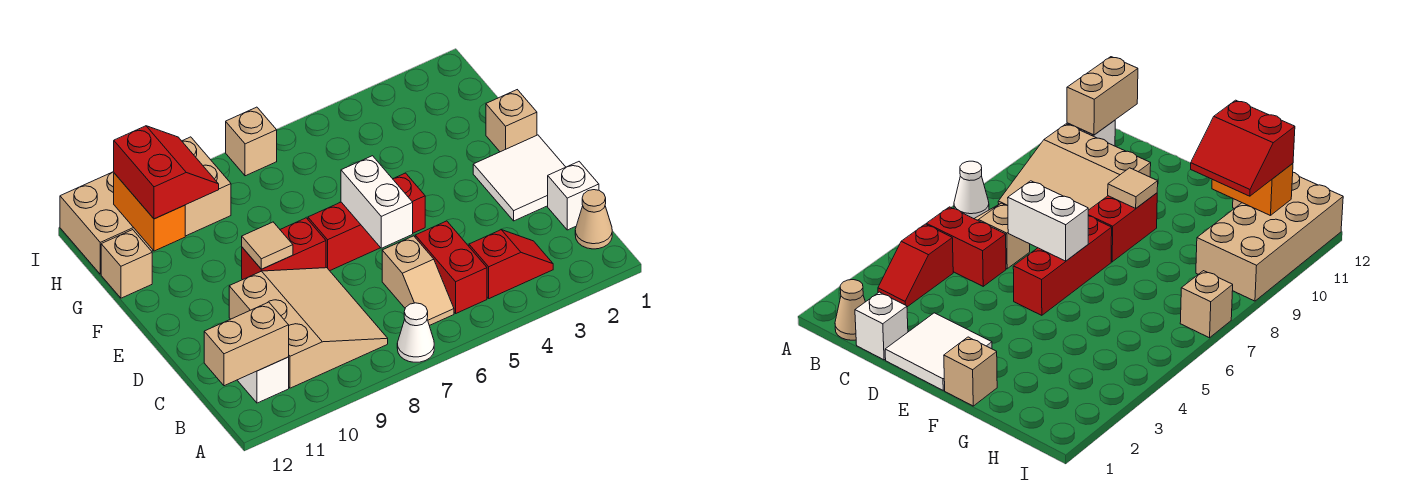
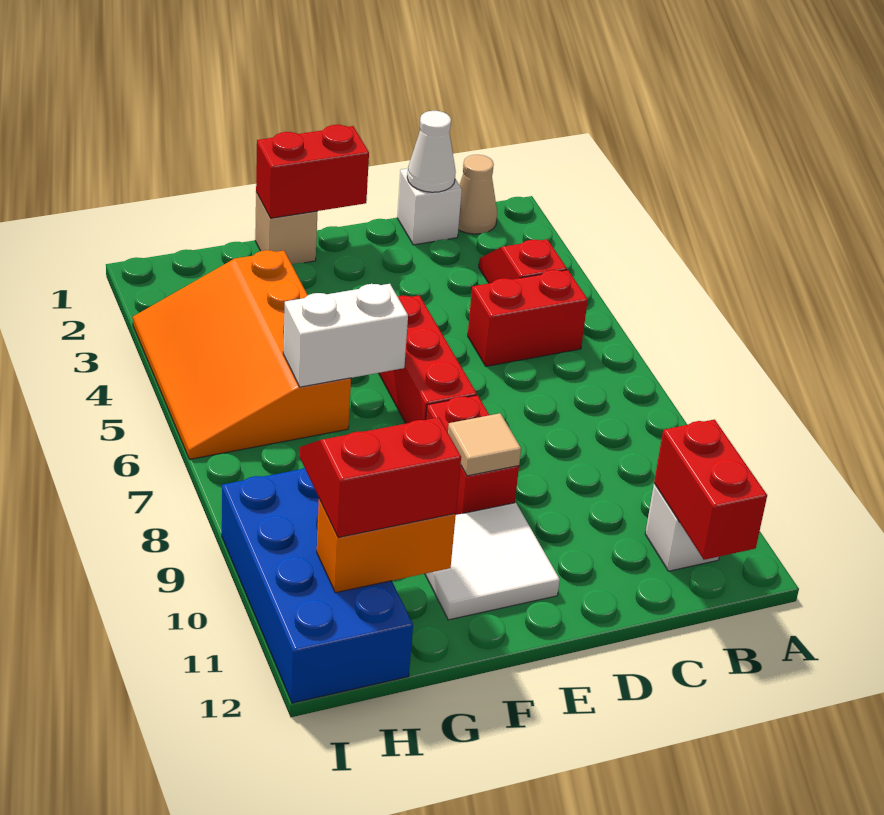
white 1x1 cone [397,303,434,362] -> white 1x1 cone moved to [407,111,456,192]
tan 1x2 slope [382,236,454,326] -> none
tan 3x3 slope [229,268,388,388] -> none
tan 1x2 brick [204,302,289,386] -> red 1x2 brick [654,420,767,560]
white 2x2 tile [473,135,565,221] -> white 2x2 tile moved to [425,503,560,620]
white 1x2 brick [341,156,413,248] -> white 1x2 brick moved to [283,284,408,387]
none -> red 1x2 brick [256,125,369,218]
none -> orange 3x4 slope [133,250,351,459]
tan 1x1 brick [101,230,152,298] -> none
tan 2x4 brick [60,137,231,274] -> blue 2x4 brick [222,468,413,703]
tan 1x1 brick [226,107,277,176] -> none

